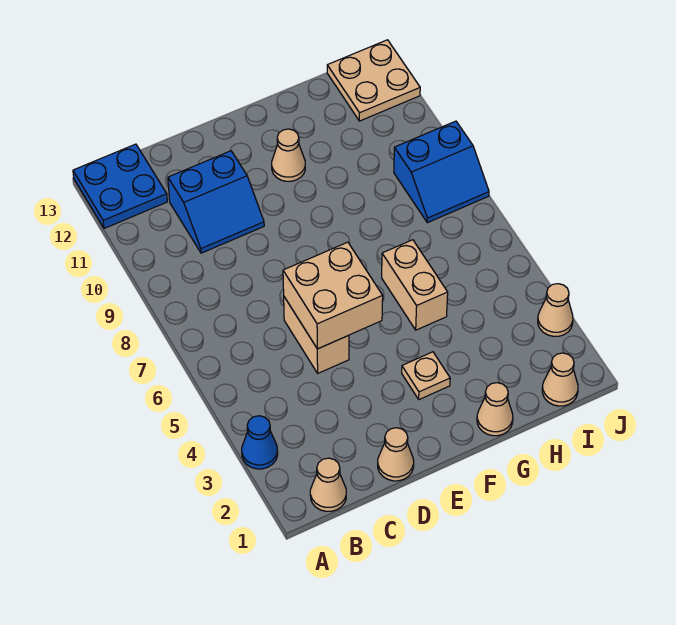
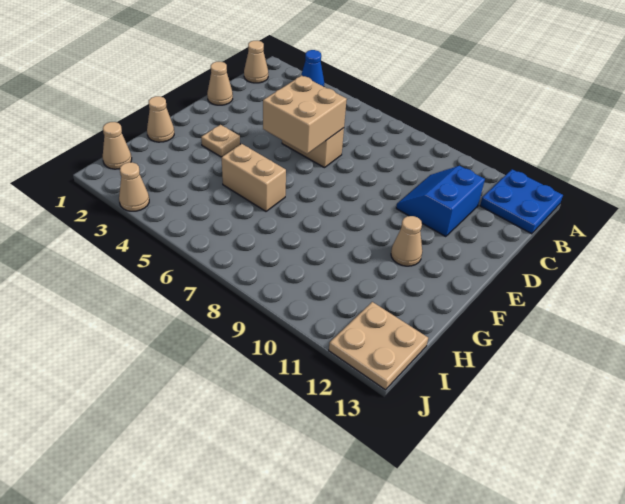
blue 2x2 slope [394,121,489,223] -> none

